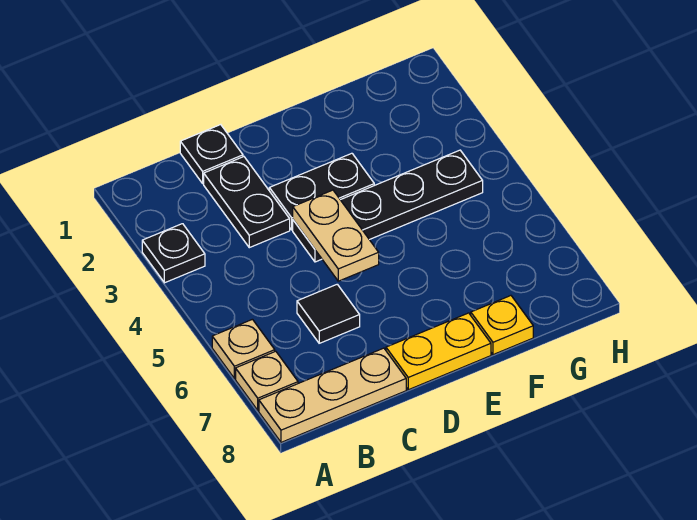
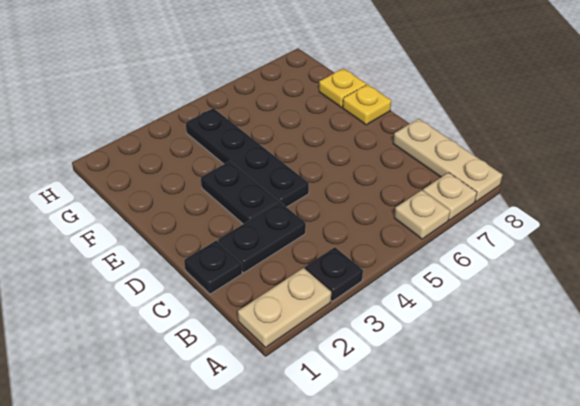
black 1x1 tile [297,284,360,343] -> none
tan 1x2 plate [293,190,379,281] -> tan 1x2 plate moved to [238,268,331,347]
yellow 1x2 plate [386,313,491,390] -> yellow 1x1 plate [343,84,391,125]

